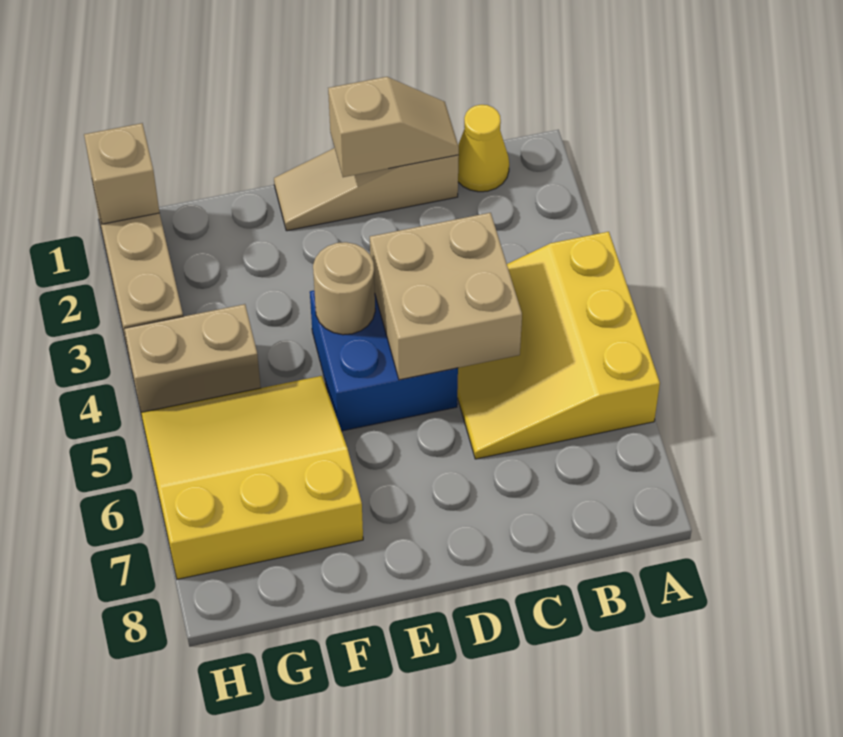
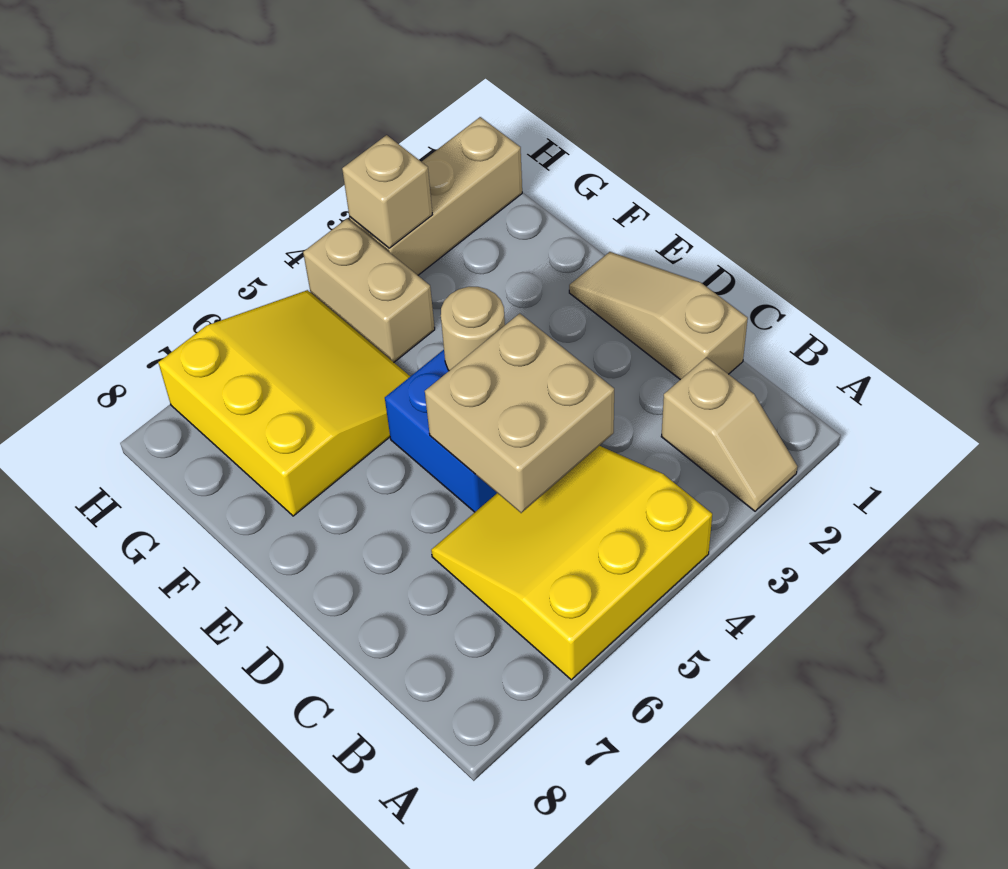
yellow 1x1 cone [458,105,509,192] -> none
tan 1x2 slope [328,77,459,177] -> tan 1x2 slope moved to [661,357,797,511]
tan 1x1 brick [84,123,160,224] -> tan 1x1 brick moved to [342,135,432,248]

